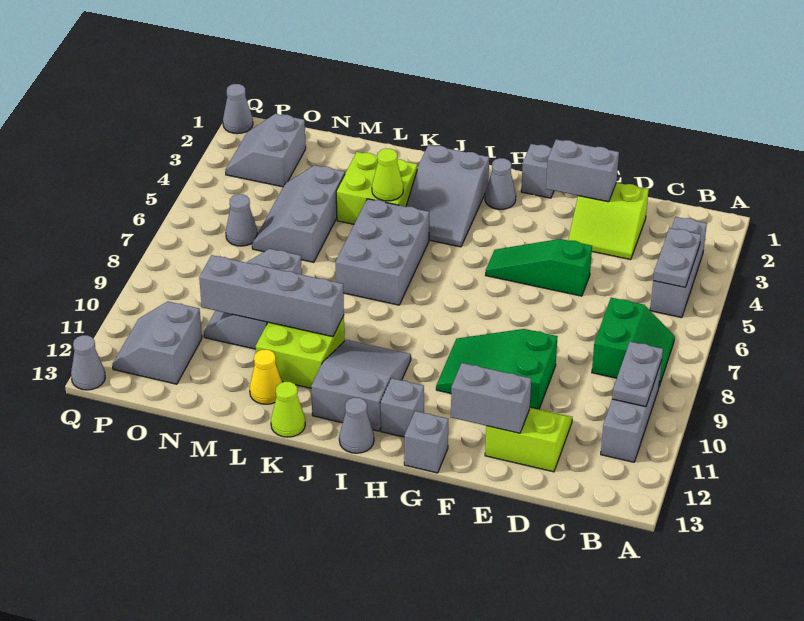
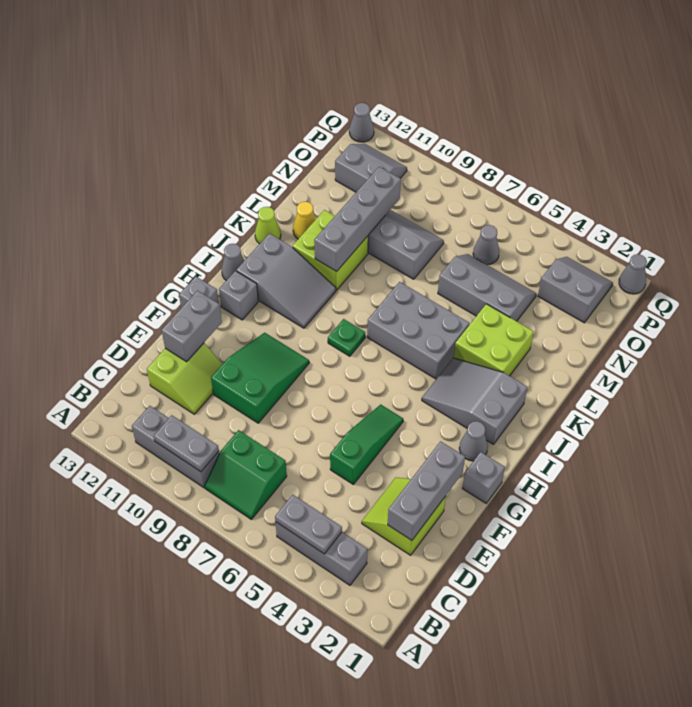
grey 1x2 brick [546,139,619,202] -> grey 1x3 brick [388,441,465,540]
none -> green 1x1 plate [328,319,365,356]
lime 1x1 cone [372,149,403,201] -> none

